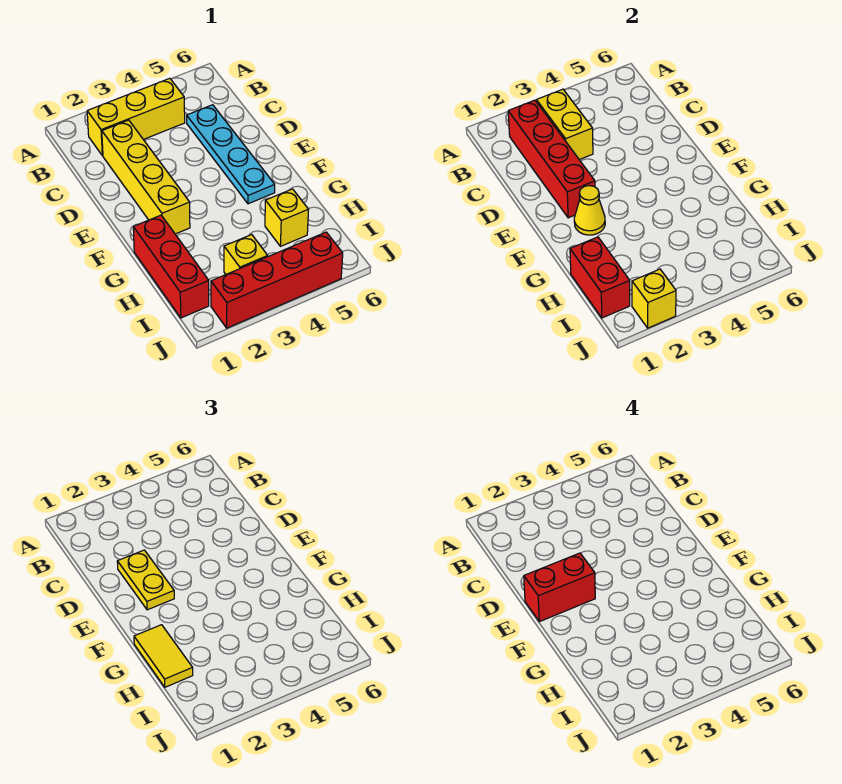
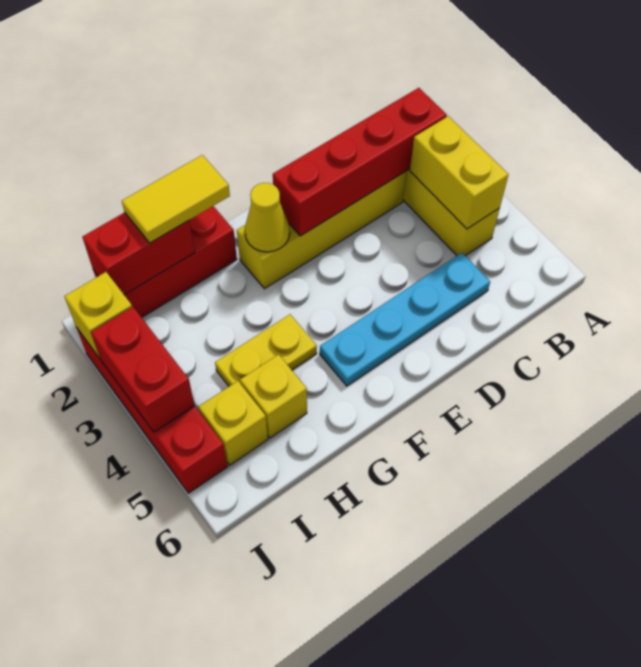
yellow 1x2 brick [536,89,593,160] -> yellow 1x2 brick turned to [410,116,508,229]
yellow 1x2 plate [117,550,174,610] -> yellow 1x2 plate moved to [215,314,317,386]
red 1x2 brick [524,553,595,622] -> red 1x2 brick moved to [91,307,195,432]
yellow 1x1 brick [224,235,268,274] -> yellow 1x1 brick moved to [198,381,268,465]

